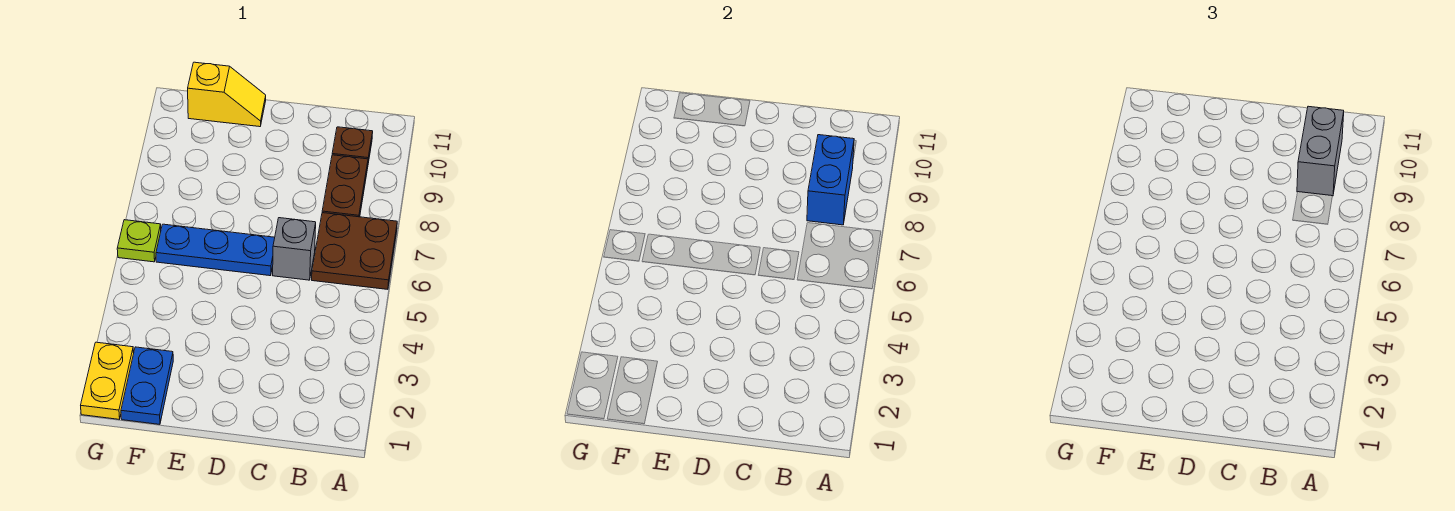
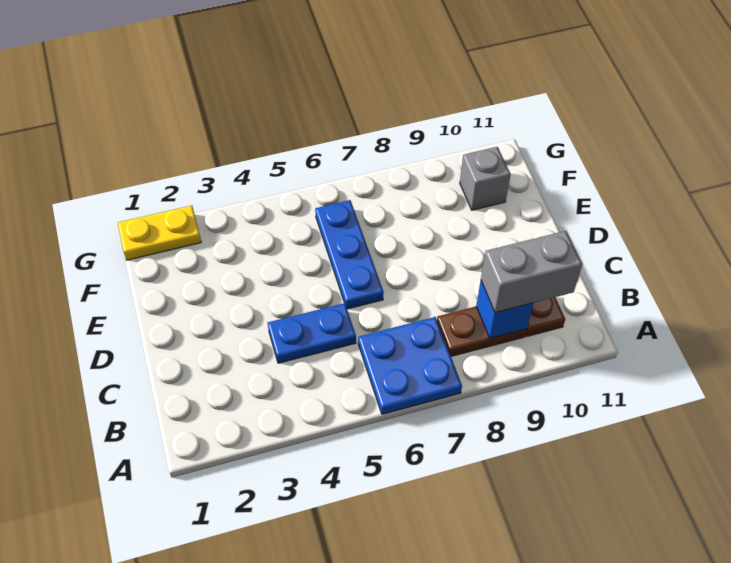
brown 2x2 plate [312,213,397,289] -> blue 2x2 plate [358,317,462,414]
blue 1x2 brick [807,135,854,225] -> blue 1x1 brick [476,281,533,339]
grey 1x1 brick [273,218,316,280] -> grey 1x1 brick moved to [460,147,511,210]
yellow 1x2 slope [188,62,266,127] -> none
blue 1x2 plate [121,347,173,424] -> blue 1x2 plate moved to [268,303,356,363]
lime 1x1 plate [117,220,161,262] -> none

